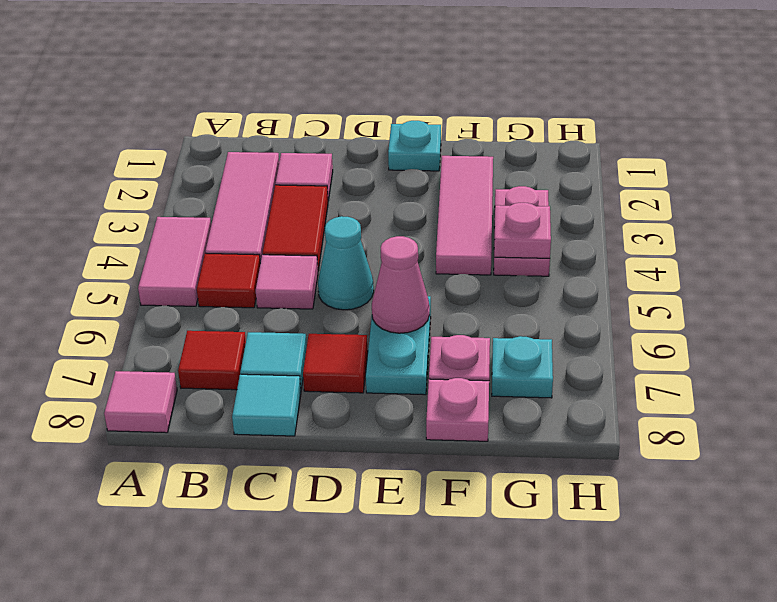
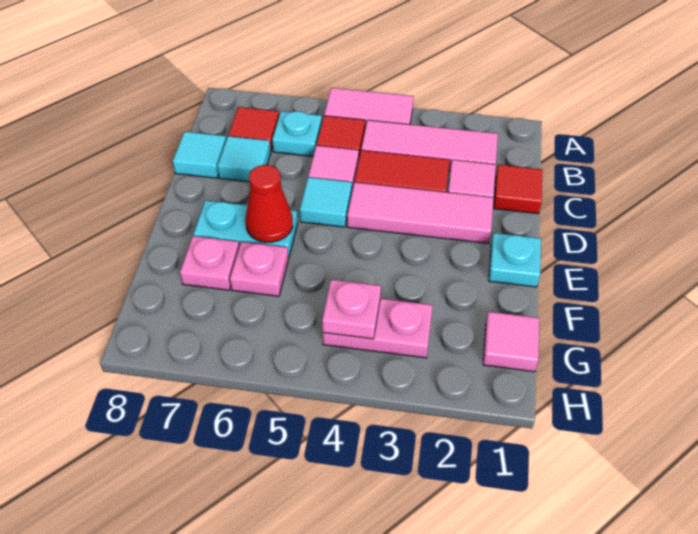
pink 1x1 tile [104,371,177,433] -> pink 1x1 tile moved to [483,312,539,372]
cyan 1x1 cone [318,216,374,310] -> cyan 1x1 tile [300,177,352,227]
red 1x1 tile [303,334,368,393] -> red 1x1 tile moved to [494,165,542,214]
pink 1x1 cone [372,236,430,333] -> red 1x1 cone [245,165,293,242]
pink 1x3 tile [436,156,493,275] -> pink 1x3 tile moved to [347,182,494,243]
pink 1x1 plate [426,378,489,441] -> pink 1x1 plate moved to [230,242,289,296]
cyan 1x1 plate [492,336,553,398] -> cyan 1x1 plate moved to [272,111,322,156]

